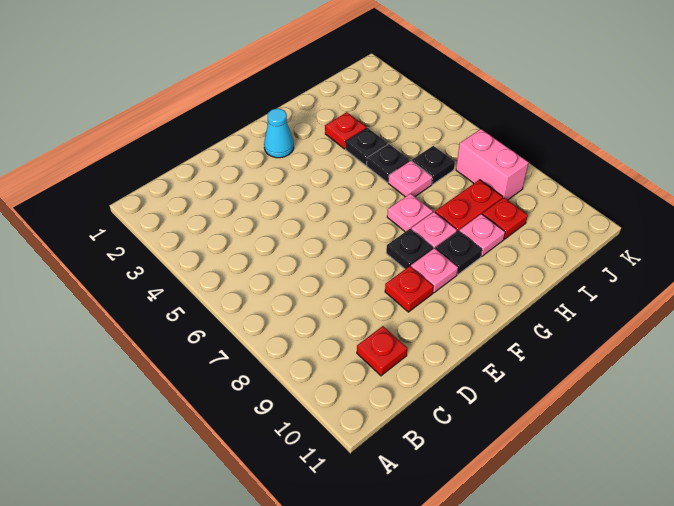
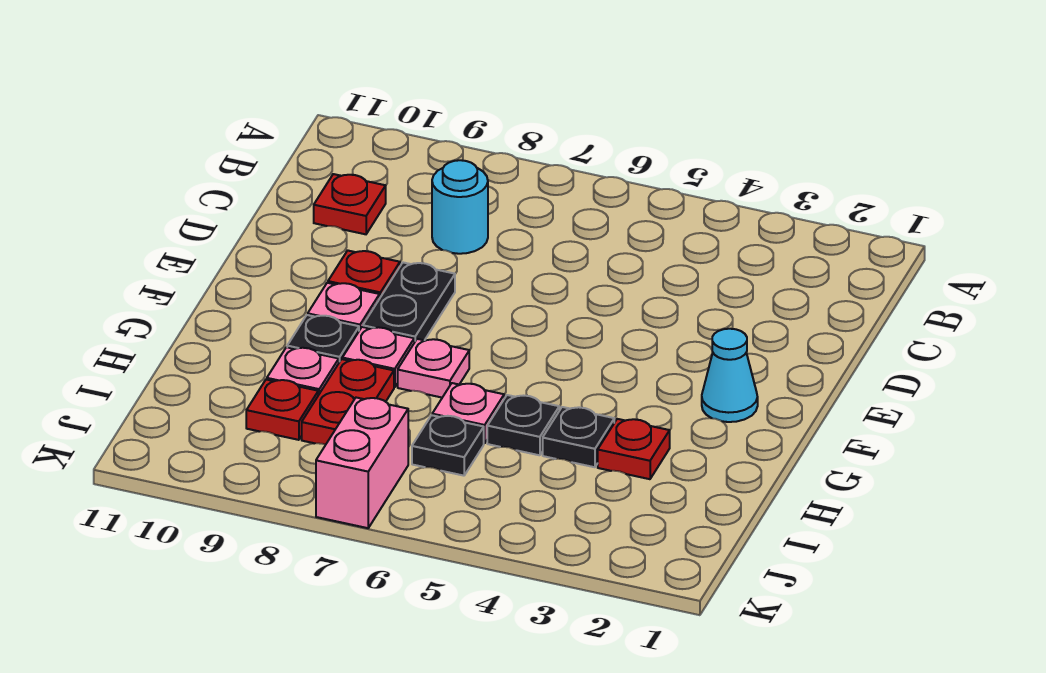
none -> cyan 1x1 round brick [432,160,488,254]
black 1x1 plate [386,229,433,269] -> black 1x2 plate [363,263,455,342]
pink 1x2 brick [456,129,528,200] -> pink 1x2 brick turned to [316,398,408,528]

